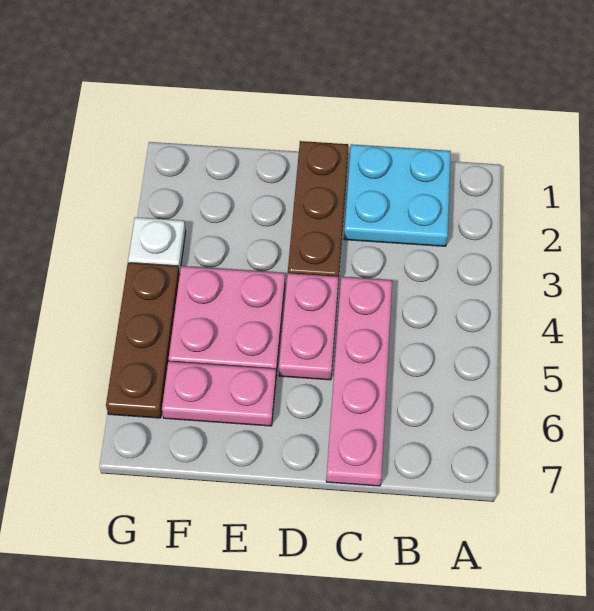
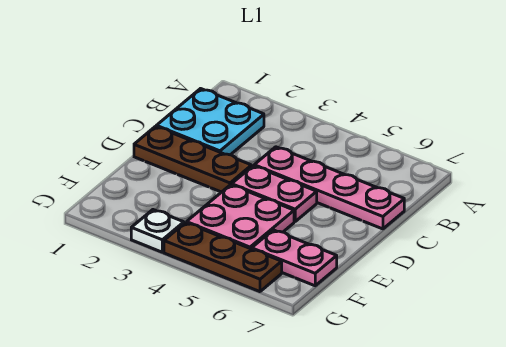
pink 1x2 plate [162,361,276,426] -> pink 1x2 plate turned to [252,230,337,286]

